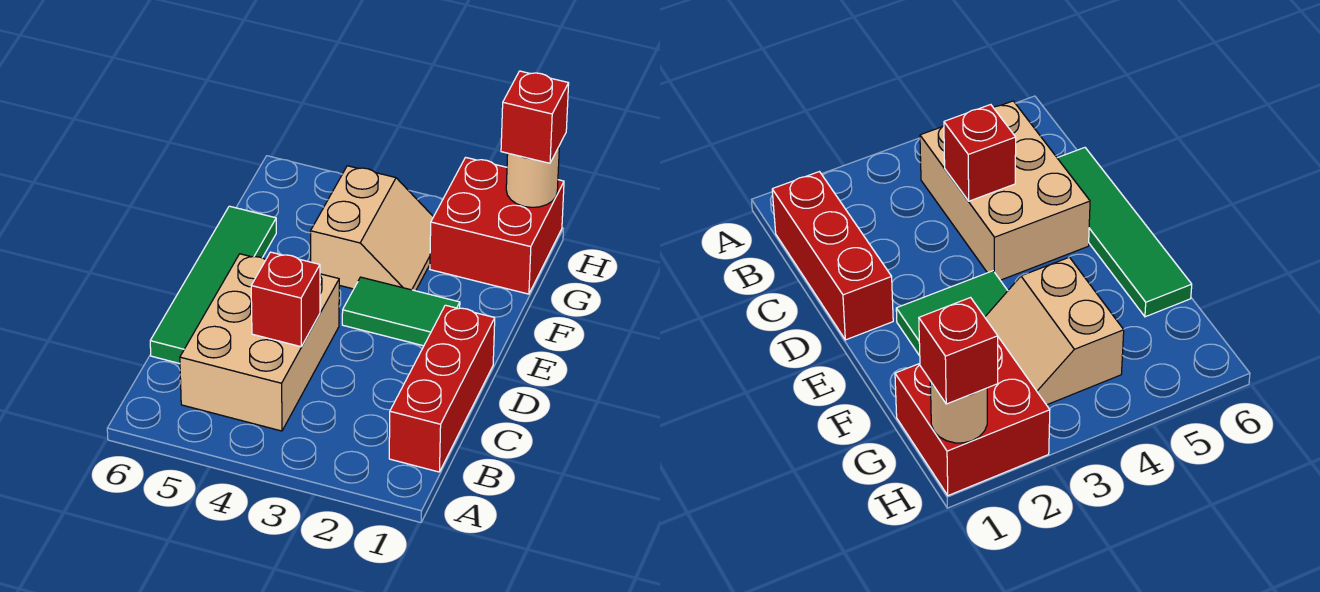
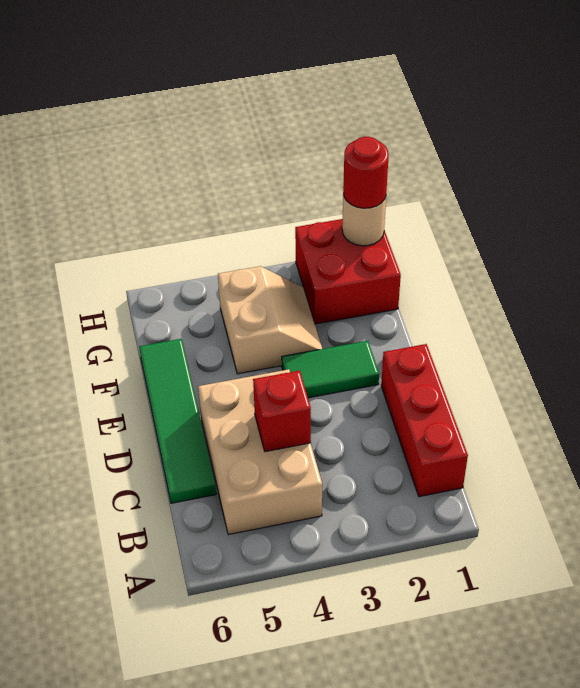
red 1x1 brick [501,71,569,163] -> red 1x1 round brick [343,137,389,208]

